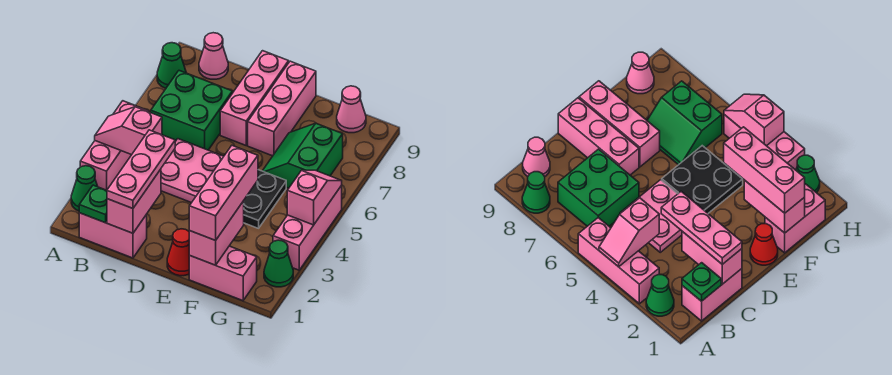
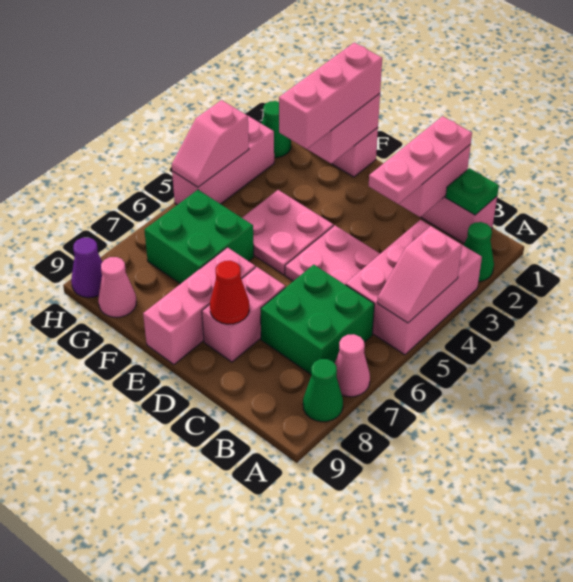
pink 1x3 brick [80,101,149,190] -> pink 2x3 brick [346,220,482,355]
pink 1x2 slope [95,107,162,155] -> pink 1x2 slope turned to [377,226,462,323]
pink 1x1 cone [199,33,228,79] -> pink 1x1 cone moved to [335,334,370,397]
pink 1x3 brick [220,51,289,145] -> pink 1x2 brick [202,267,285,362]
red 1x1 cone [167,229,189,276] -> red 1x1 cone moved to [210,261,249,324]
black 2x2 plate [244,170,286,228] -> pink 2x2 plate [242,190,333,275]
green 2x2 slope [263,123,343,188] -> green 2x2 brick [144,190,254,284]
none -> purple 1x1 cone [71,238,102,298]

